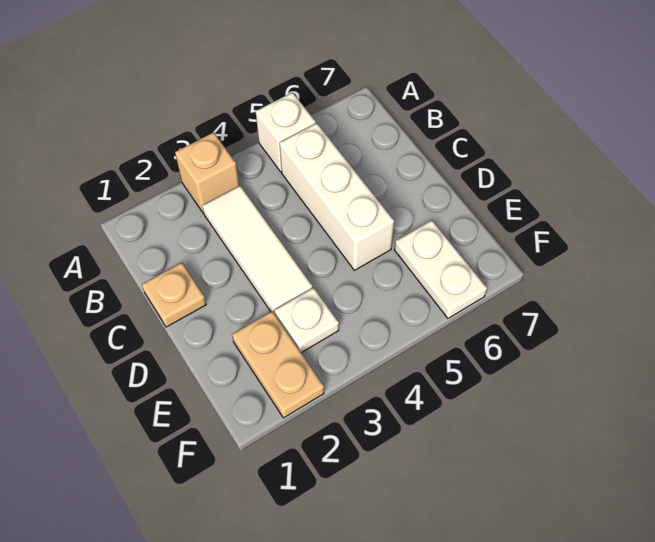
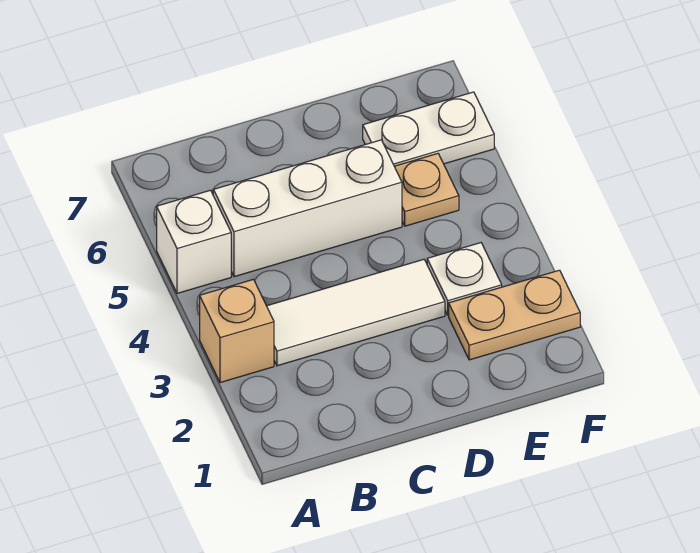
tan 1x1 plate [142,263,206,327] -> tan 1x1 plate moved to [394,154,459,226]

